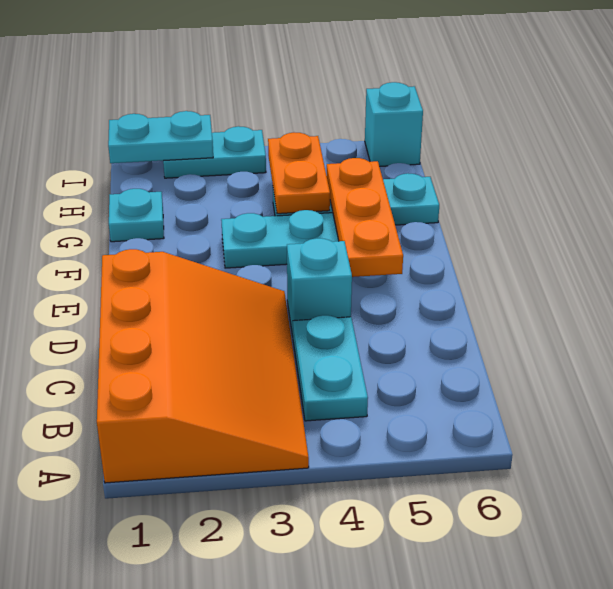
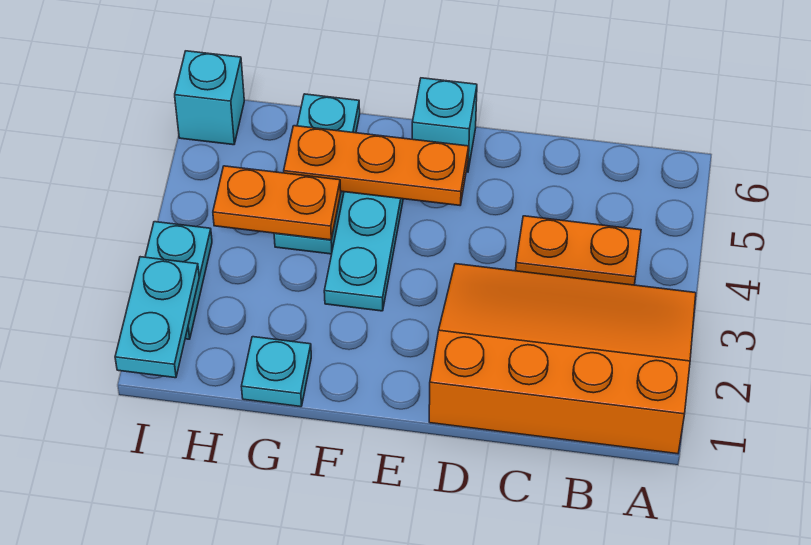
cyan 1x2 plate [293,315,368,421] -> orange 1x2 plate [516,216,641,285]
cyan 1x1 brick [287,238,352,335] -> cyan 1x1 brick moved to [412,78,477,172]

